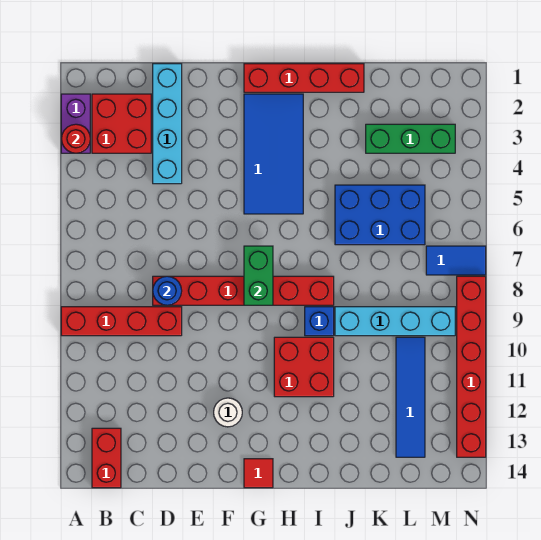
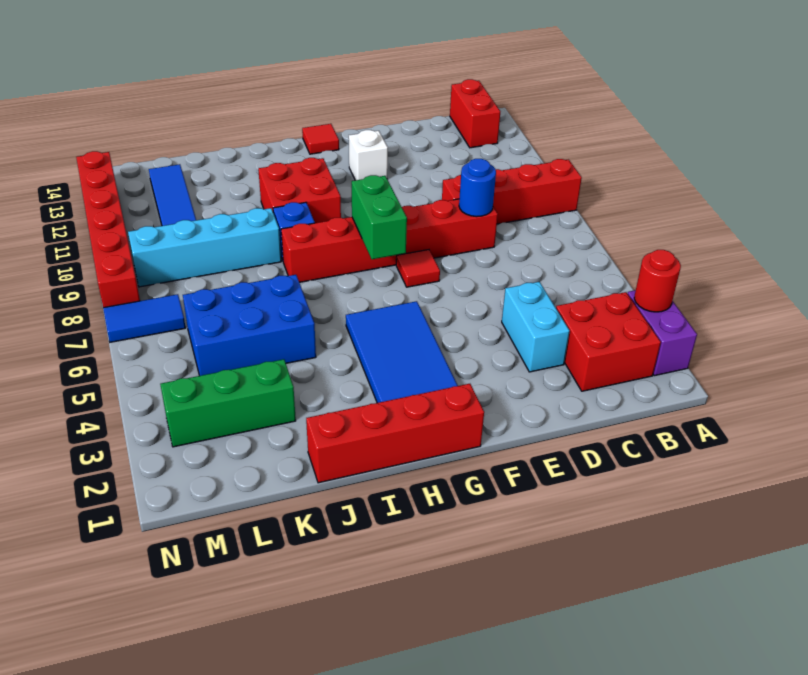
cyan 1x4 brick [153,64,182,184] -> cyan 1x2 brick [502,282,570,372]
none -> red 1x1 tile [396,250,440,287]
white 1x1 round brick [214,398,242,427] -> white 1x1 brick [349,130,388,180]

